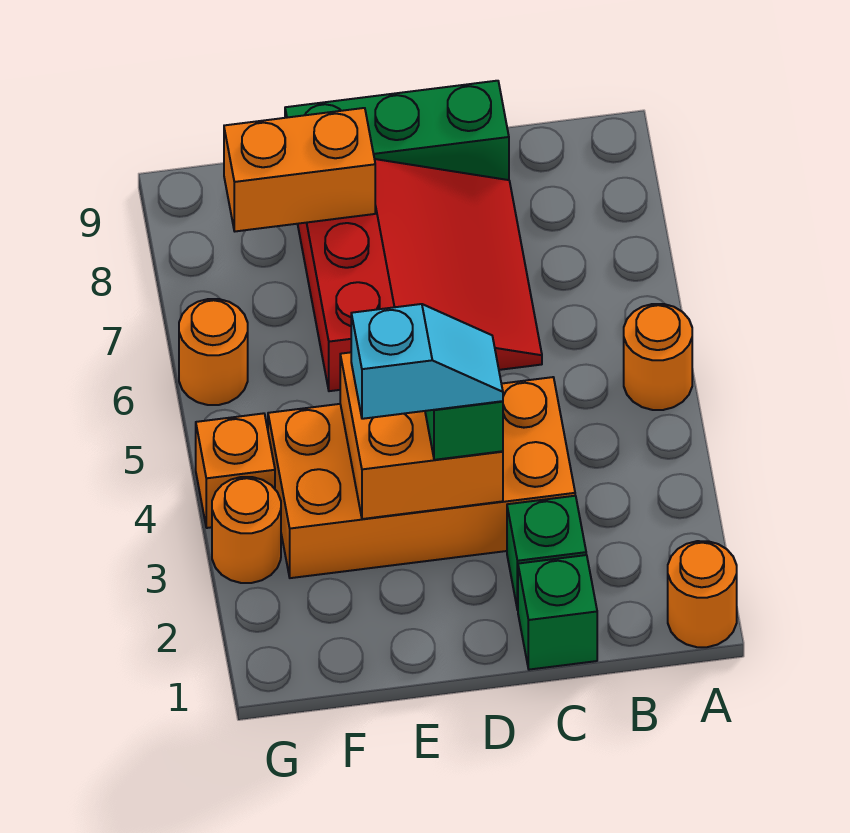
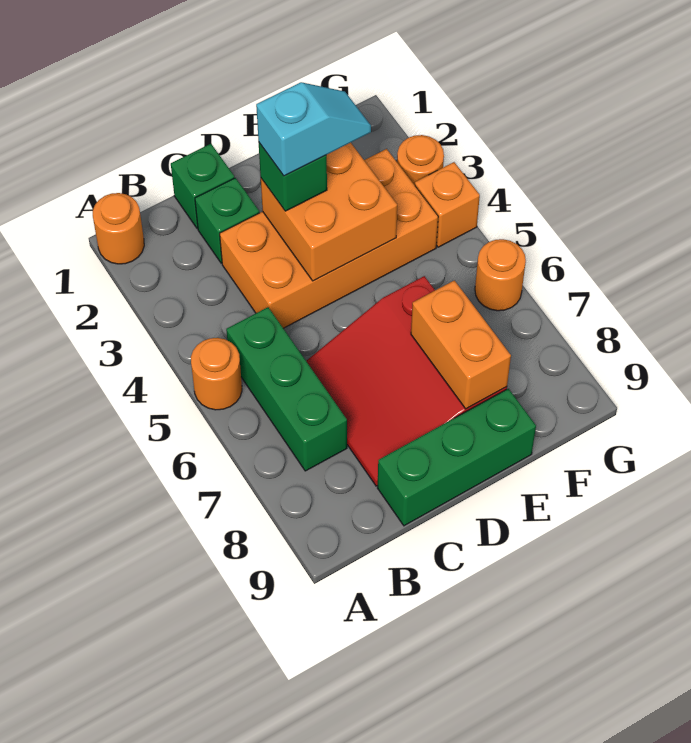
none -> green 1x3 brick [226,307,347,471]
cyan 1x2 slope [351,304,503,419] -> cyan 1x2 slope turned to [256,82,371,176]
orange 1x2 brick [224,108,375,231] -> orange 1x2 brick turned to [411,280,511,409]

